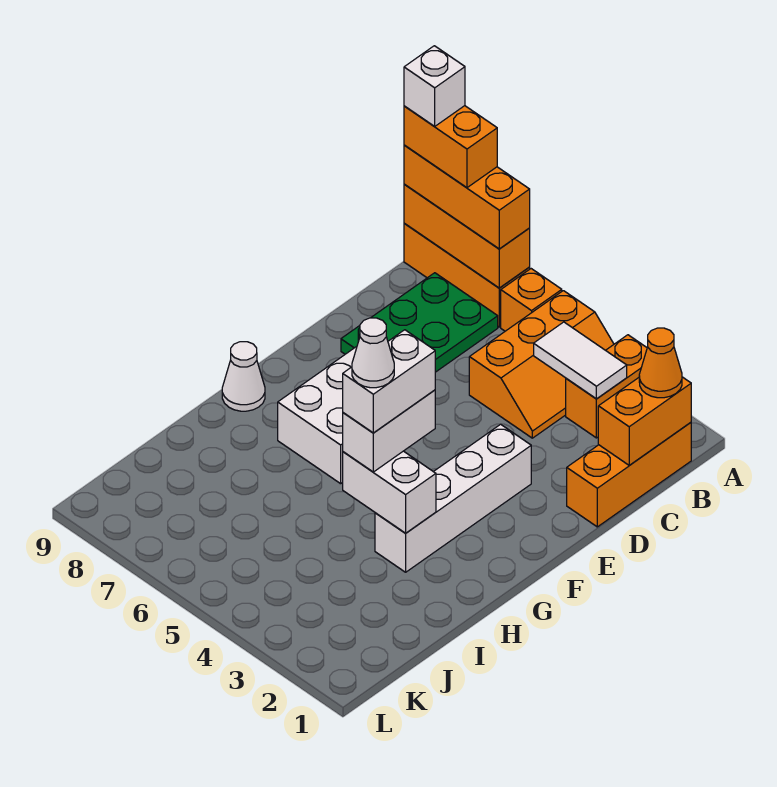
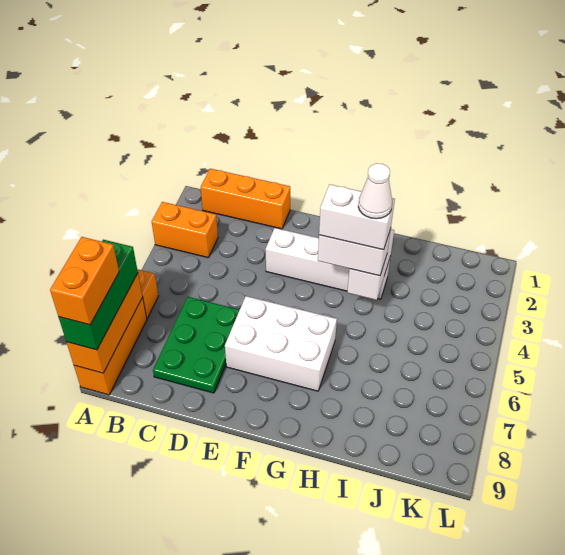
orange 2x3 slope [469,291,614,438] -> none
orange 1x3 brick [404,145,530,249] -> green 1x3 brick [59,240,138,350]
white 1x1 brick [404,46,465,127] -> none
orange 1x2 brick [598,377,691,465] -> none
orange 1x1 cone [639,328,682,398] -> none
white 1x2 tile [534,322,627,399] -> none
green 2x3 plate [341,273,498,372] -> green 2x3 plate turned to [153,297,239,393]
white 1x1 cone [222,342,265,411] -> none

